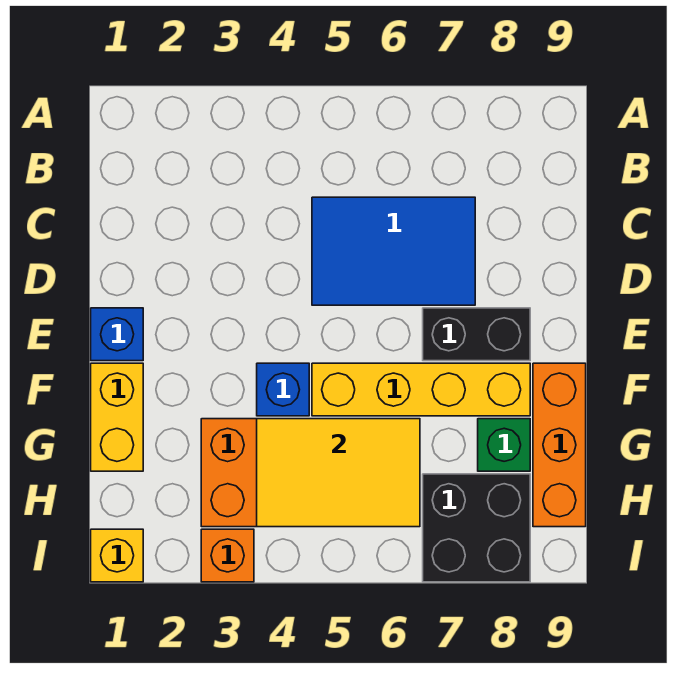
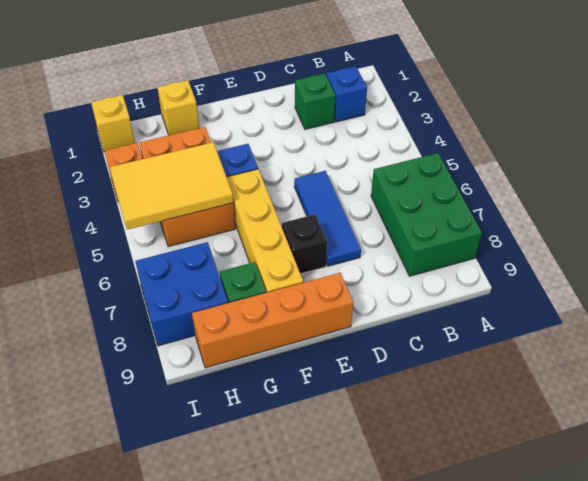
none -> green 2x3 brick [371,153,482,276]
none -> green 1x1 brick [295,74,336,129]
blue 2x3 tile [312,197,475,305] -> blue 1x3 tile [294,171,361,266]
blue 1x1 brick [91,308,143,361] -> blue 1x1 brick moved to [326,66,367,122]
black 1x2 brick [423,308,530,361] -> black 1x1 brick [282,214,327,274]
yellow 1x2 brick [91,363,143,471] -> yellow 1x1 brick [157,80,199,135]
orange 1x3 brick [533,363,586,527] -> orange 1x4 brick [192,273,353,368]
yellow 2x3 tile [257,419,420,527] -> yellow 2x3 tile turned to [110,142,233,230]
black 2x2 brick [423,474,530,582] -> blue 2x2 brick [135,242,228,346]

